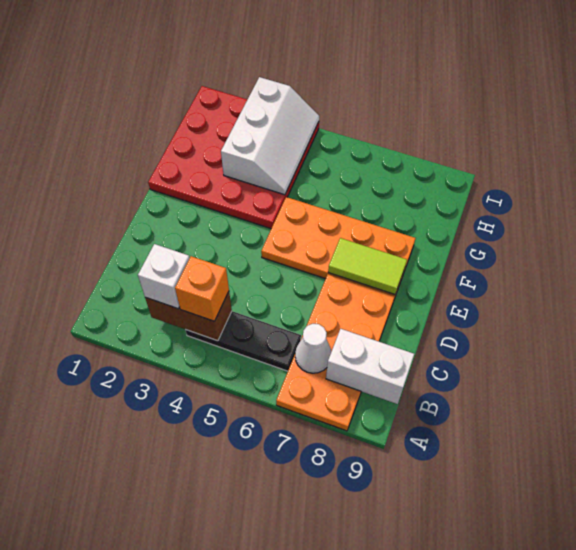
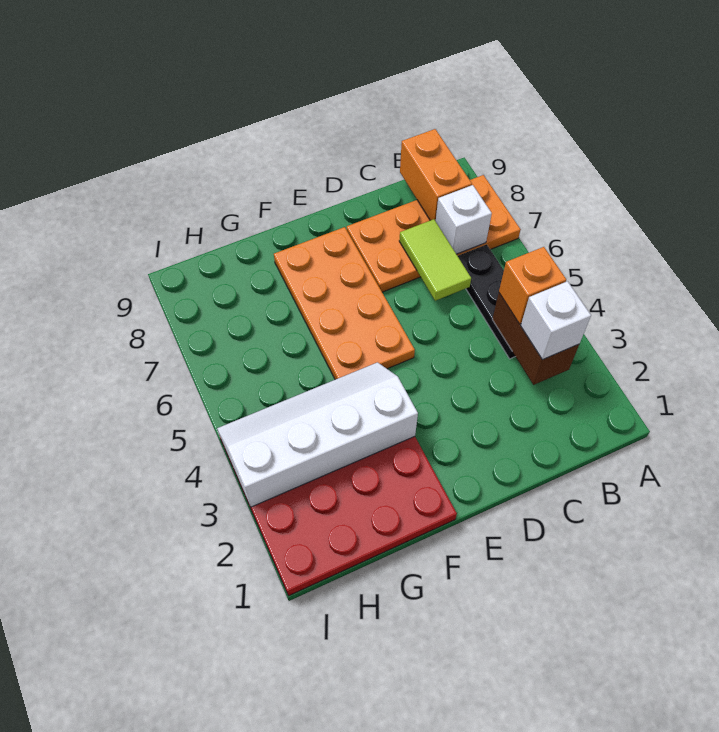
white 1x1 cone [295,324,331,373] -> white 1x1 brick [436,185,492,254]
white 1x2 brick [326,329,414,404] -> orange 1x2 brick [400,129,472,221]
lime 1x2 tile [328,238,407,295] -> lime 1x2 tile moved to [399,219,471,301]
white 2x3 slope [221,77,319,195] -> white 2x4 slope [217,362,418,507]

